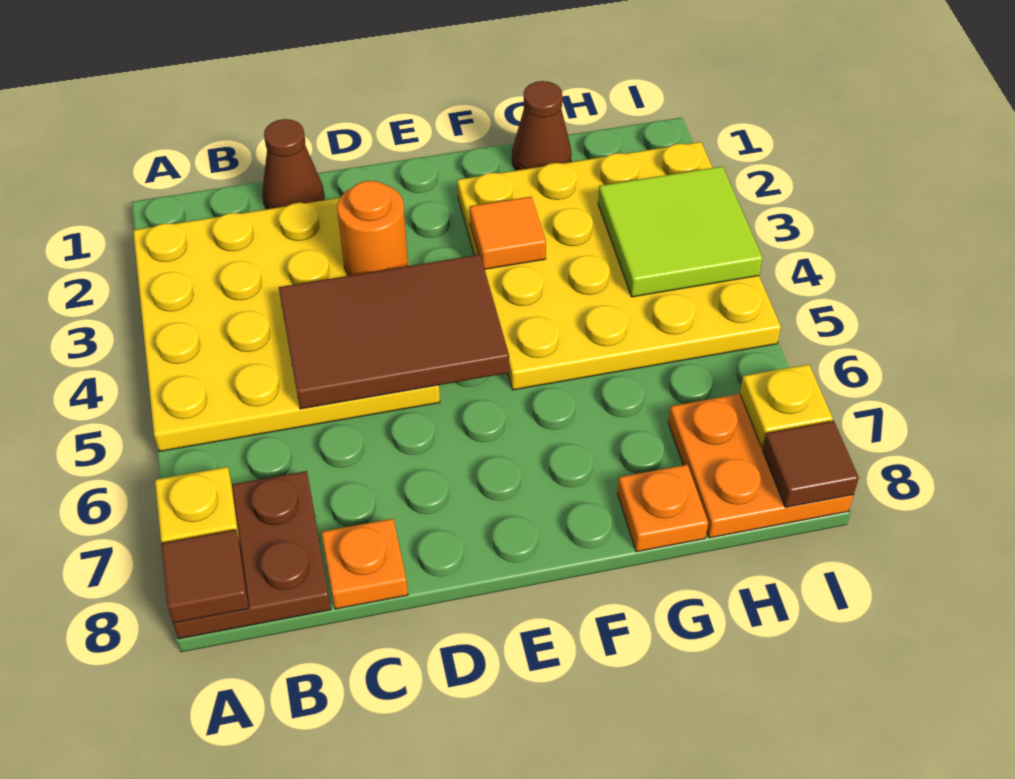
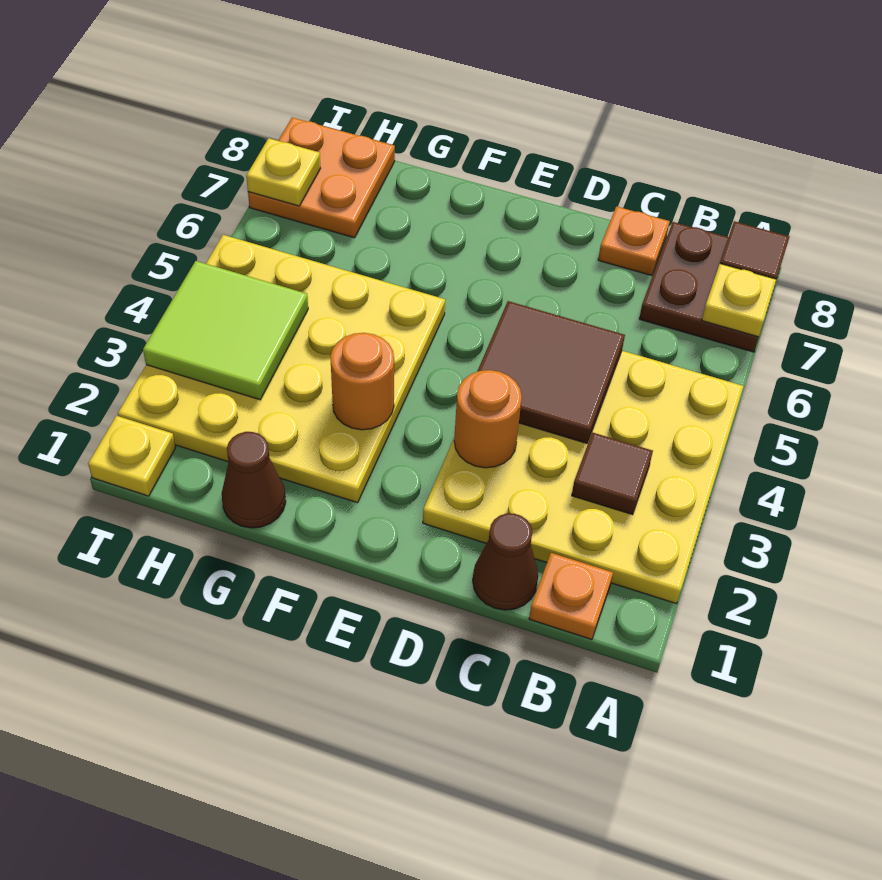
brown 2x3 tile [279,255,509,409] -> brown 2x2 tile [477,301,625,443]
orange 1x1 tile [470,197,546,269] -> orange 1x1 round brick [330,333,394,430]
orange 1x1 plate [617,465,708,552] -> orange 1x1 plate moved to [529,553,613,640]
none -> yellow 1x1 plate [88,416,176,496]
brown 1x1 tile [762,421,859,507] -> brown 1x1 tile moved to [572,433,653,515]

